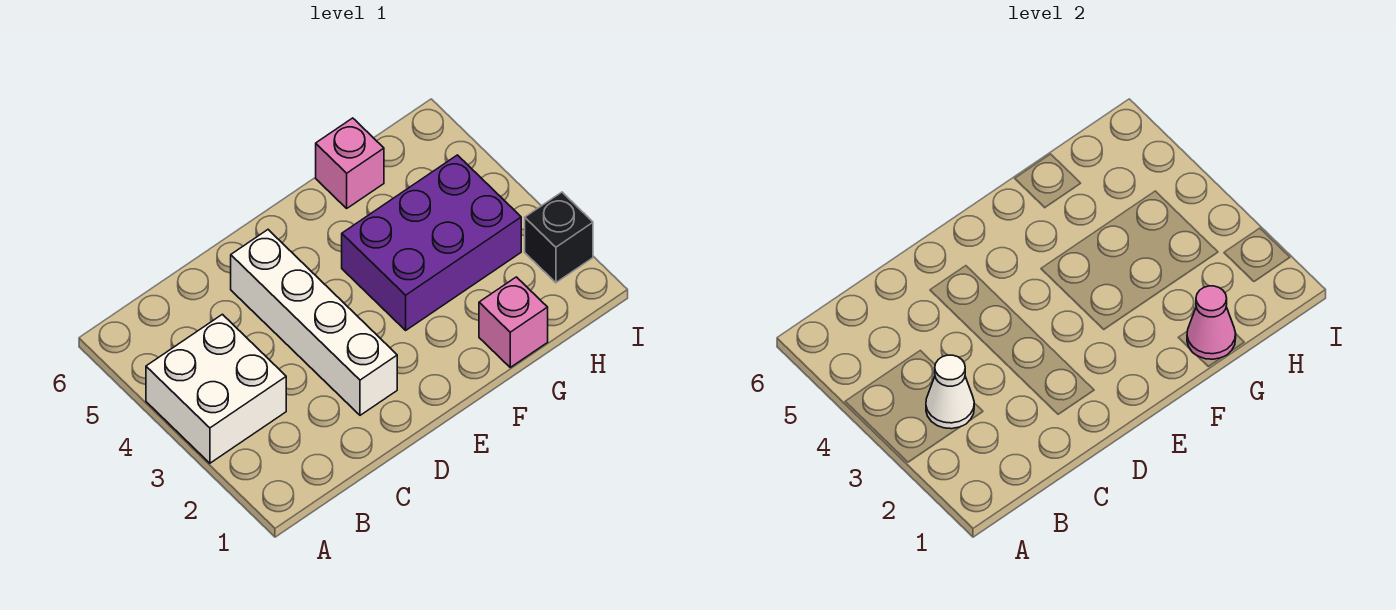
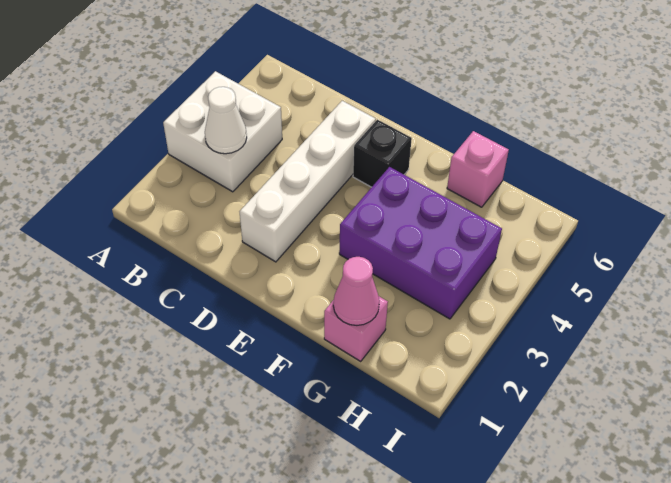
black 1x1 brick [525,192,593,283] -> black 1x1 brick moved to [353,120,412,187]

